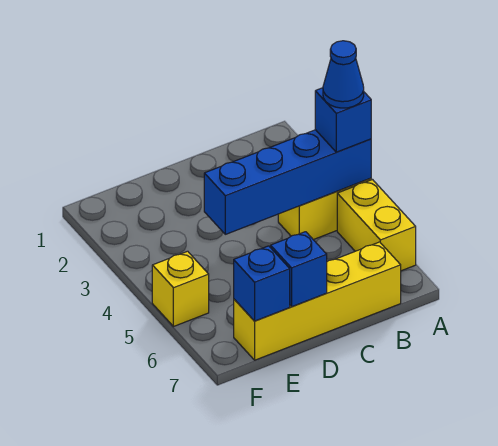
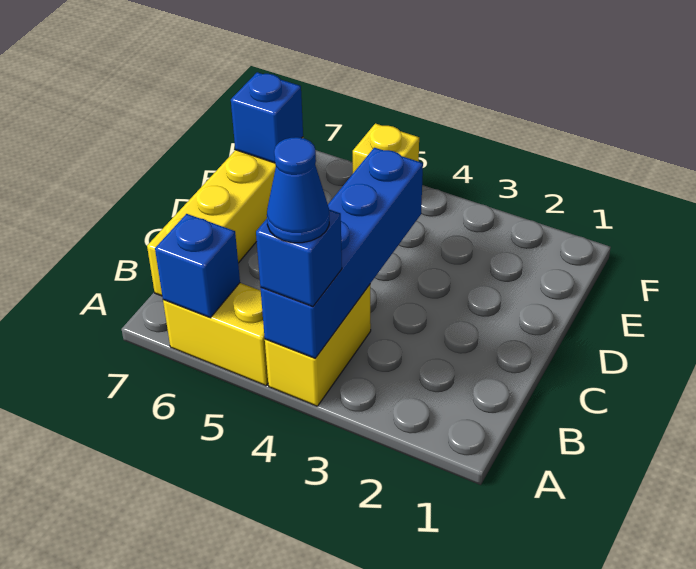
blue 1x1 brick [271,232,327,306] -> blue 1x1 brick moved to [155,214,240,318]

